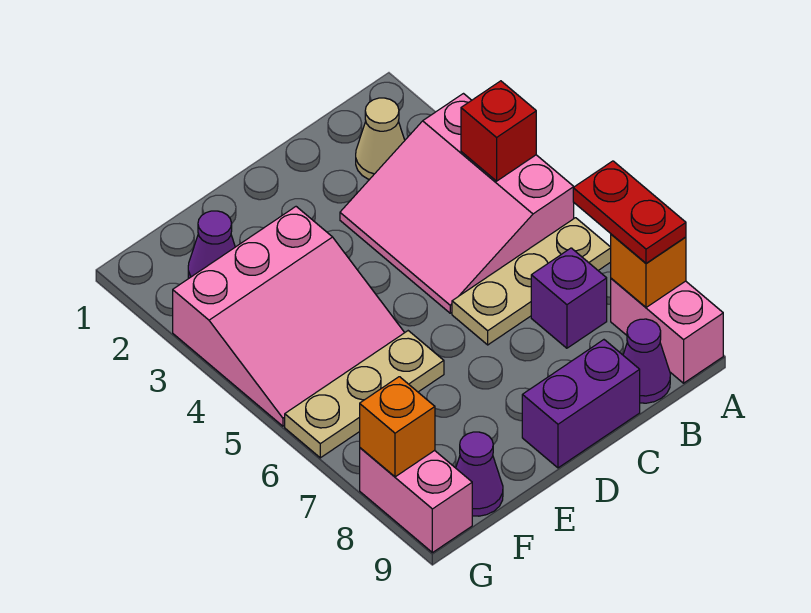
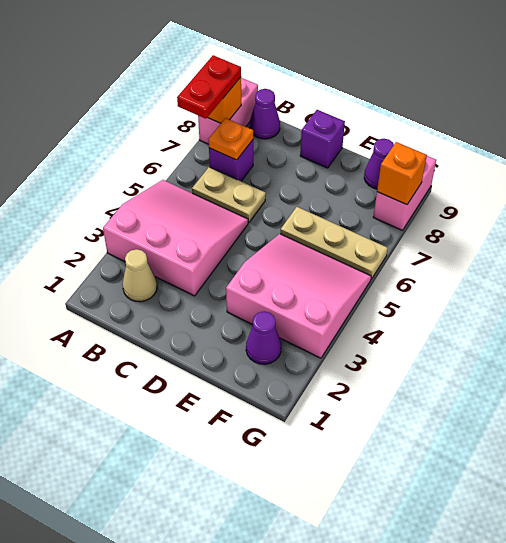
pink 3x3 slope [340,94,574,313] -> pink 3x3 slope turned to [103,180,248,296]
red 1x1 brick [461,81,536,181] -> none
tan 1x3 plate [452,218,611,345] -> tan 1x2 plate [192,167,266,222]
none -> orange 1x1 plate [208,118,253,160]
purple 1x2 brick [522,340,640,468] -> purple 1x1 brick [300,110,345,168]

